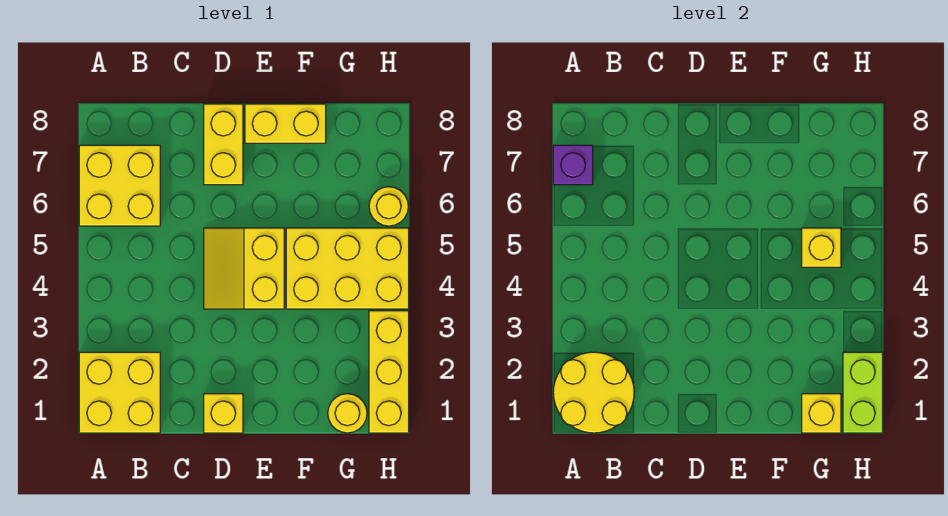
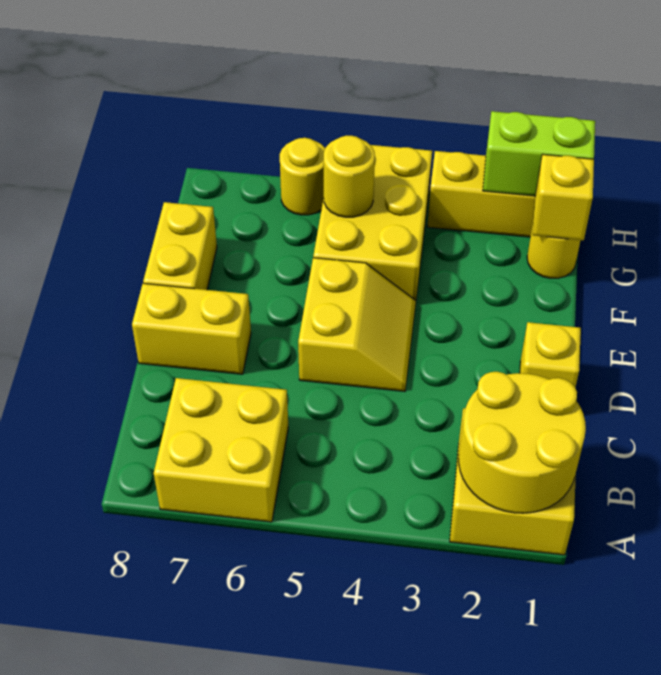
purple 1x1 brick [553,145,593,185] -> none
yellow 2x2 slope [204,228,284,309] -> yellow 2x2 slope turned to [298,258,416,391]
yellow 1x1 brick [802,228,841,267] -> yellow 1x1 round brick [324,136,375,217]

